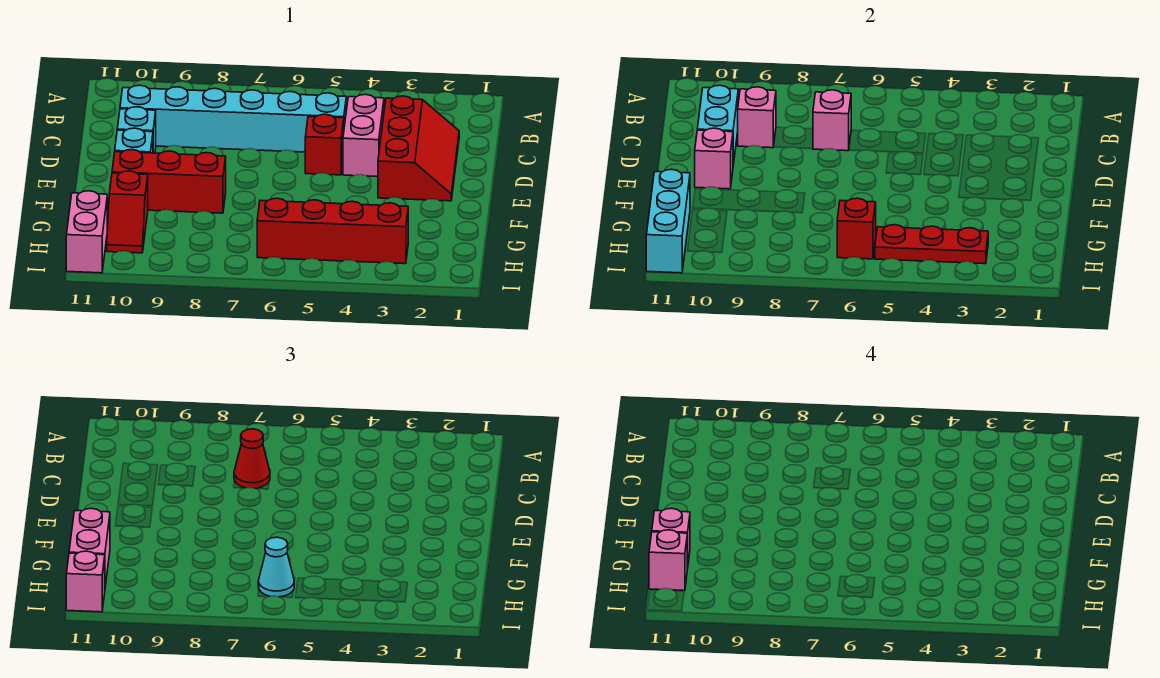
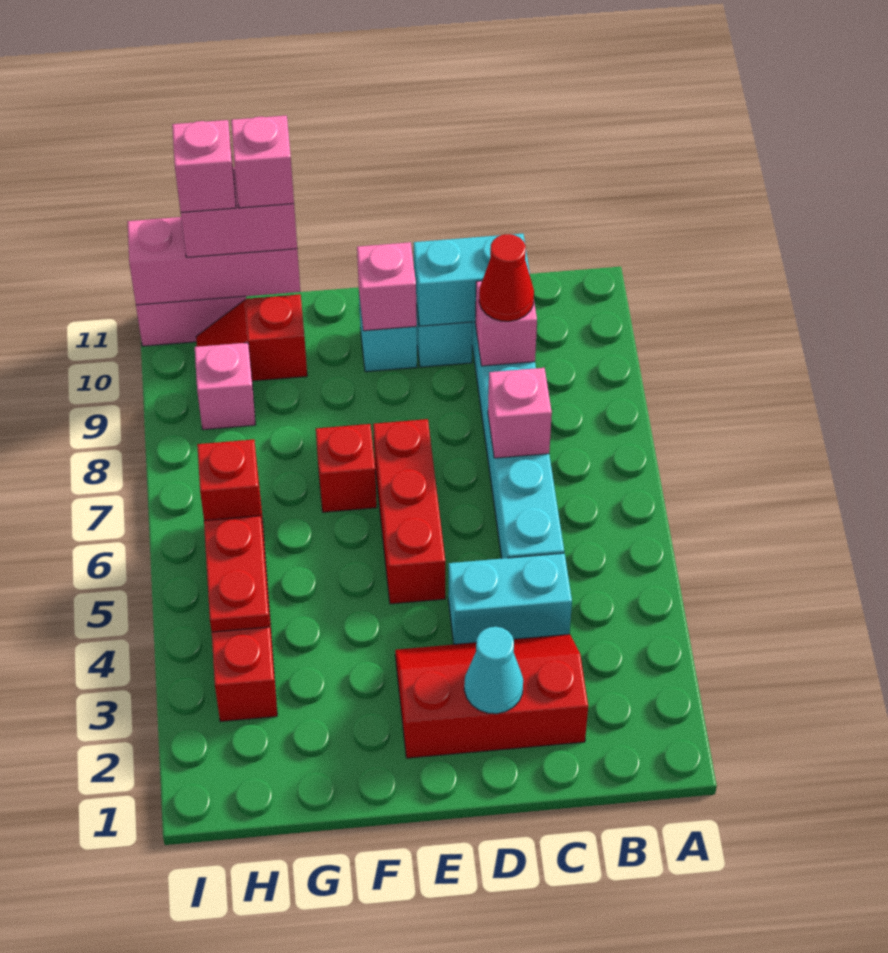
red 2x3 slope [378,96,459,201] -> red 2x3 slope turned to [395,634,588,758]
pink 1x2 brick [343,94,384,177] -> cyan 1x2 brick [448,553,572,644]
red 1x1 cone [234,429,270,488] -> red 1x1 cone moved to [479,234,534,321]
red 1x1 brick [305,114,344,175] -> red 1x1 brick moved to [316,424,377,512]
red 1x3 brick [112,150,226,213] -> red 1x3 brick moved to [373,419,445,604]
cyan 1x3 brick [646,169,690,273] -> pink 1x3 brick [127,217,300,305]
red 1x3 plate [875,225,988,264] -> red 1x2 plate [204,516,270,632]
cyan 1x1 cone [258,537,294,597] -> cyan 1x1 cone moved to [464,627,523,714]
pink 1x1 brick [66,551,105,612] -> pink 1x1 brick moved to [195,343,255,430]

